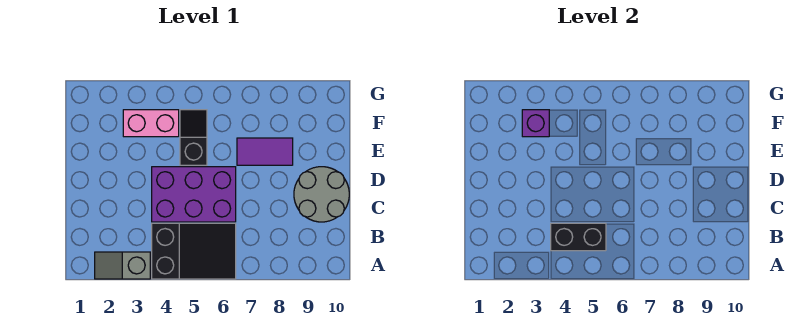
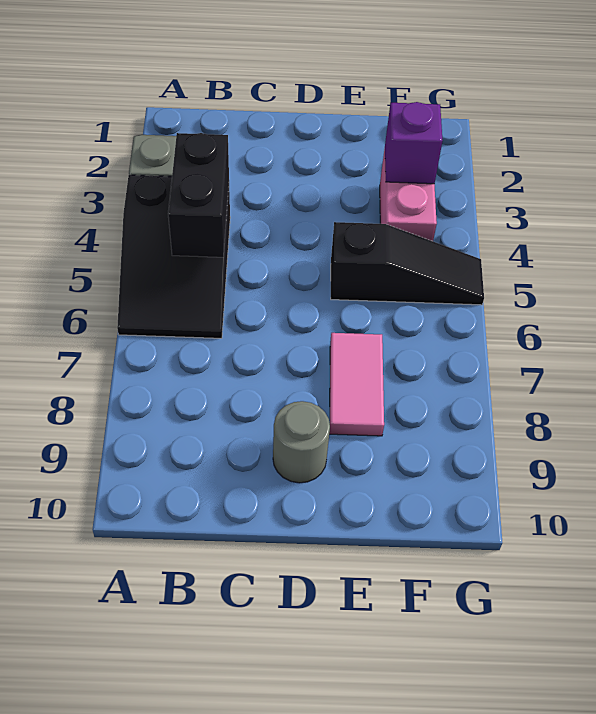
purple 2x3 brick [152,167,236,222] -> none
grey 2x2 round brick [294,167,349,222] -> grey 1x1 round brick [273,401,330,483]
black 1x2 slope [180,110,207,165] -> black 1x3 slope [331,222,484,305]
purple 1x2 tile [237,138,293,165] -> pink 1x2 tile [329,333,384,436]

